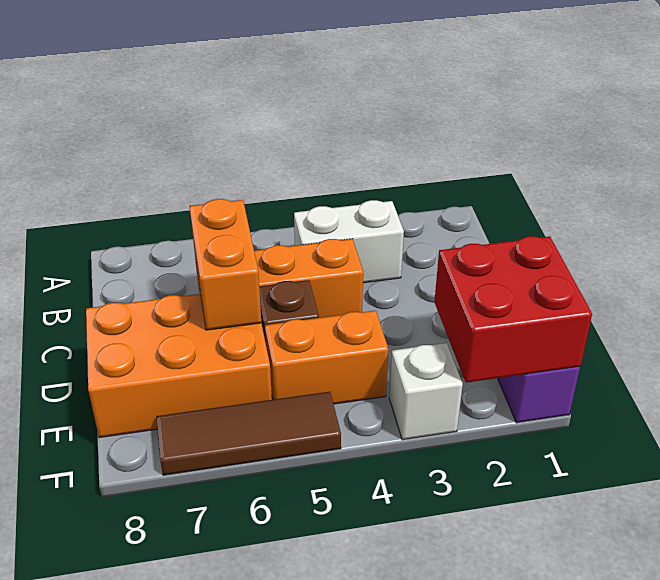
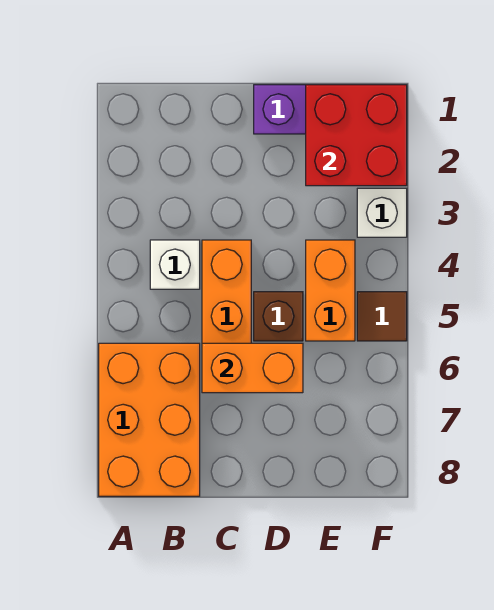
white 1x2 brick [294,200,404,283] -> white 1x1 brick [150,240,200,289]
orange 2x3 brick [86,294,272,438] -> orange 2x3 brick moved to [99,343,200,496]
brown 1x3 tile [156,392,341,475] -> brown 1x1 tile [357,292,407,341]

